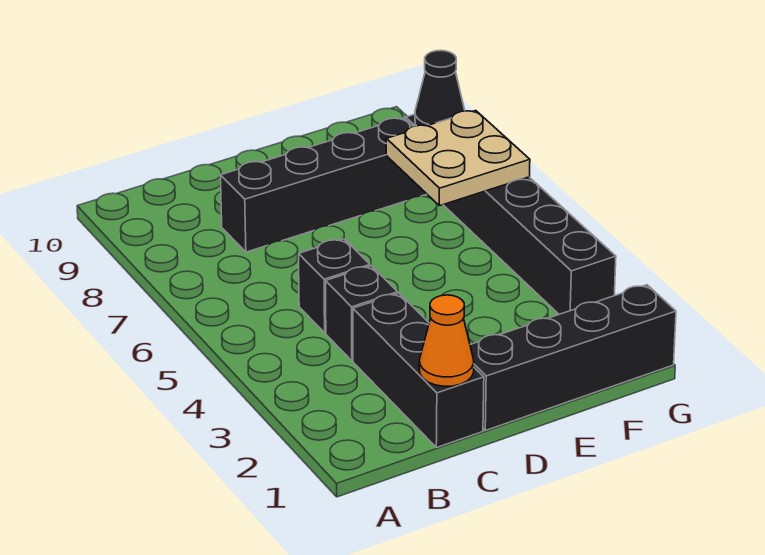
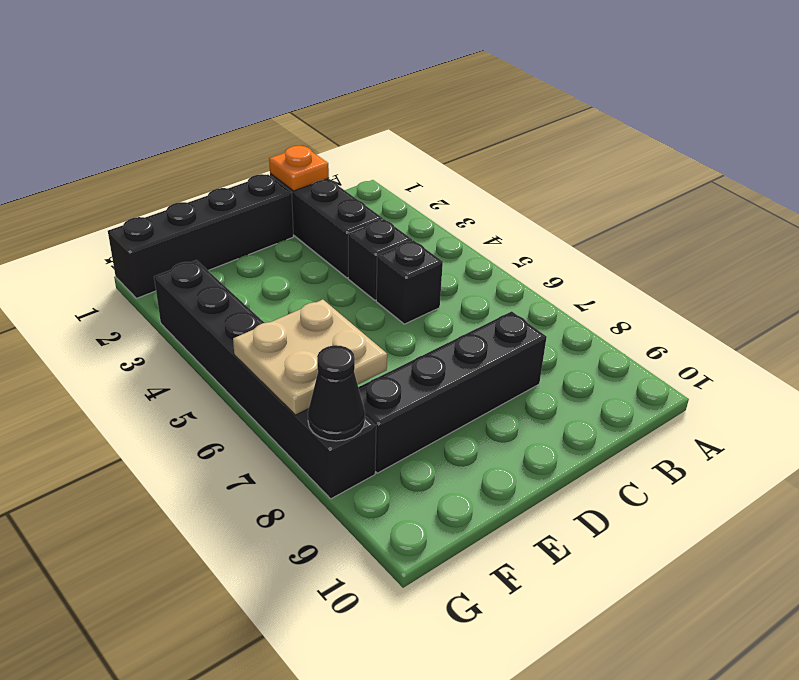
orange 1x1 cone [419,295,474,386] -> orange 1x1 plate [269,146,329,191]

